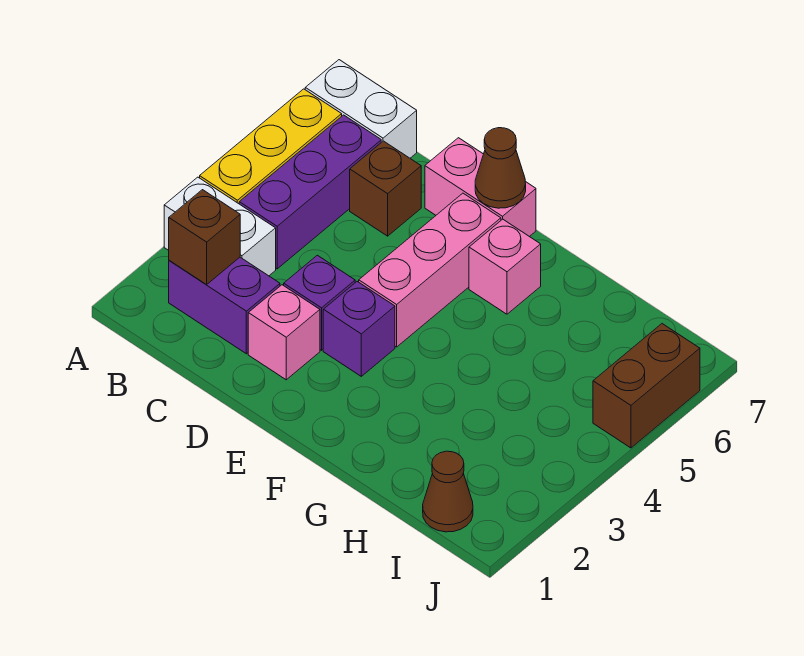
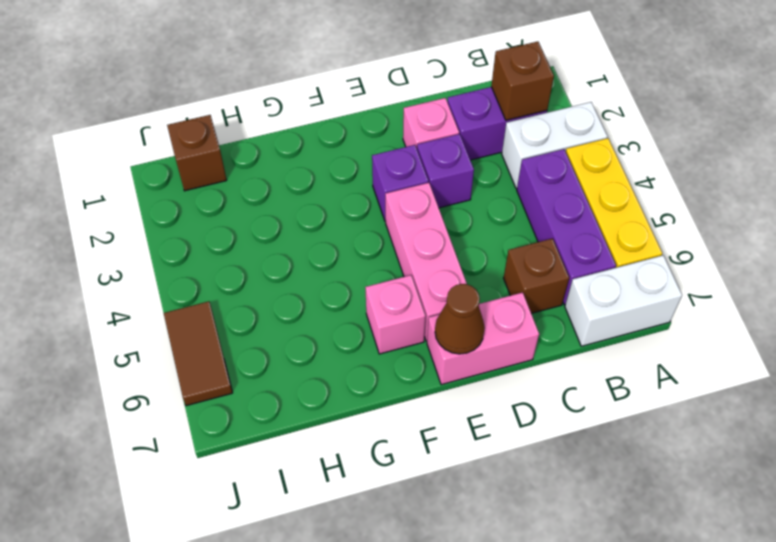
brown 1x1 cone [423,451,473,532] -> brown 1x1 brick [167,115,227,191]
brown 1x2 brick [593,324,700,448] -> brown 1x2 tile [164,301,232,406]

